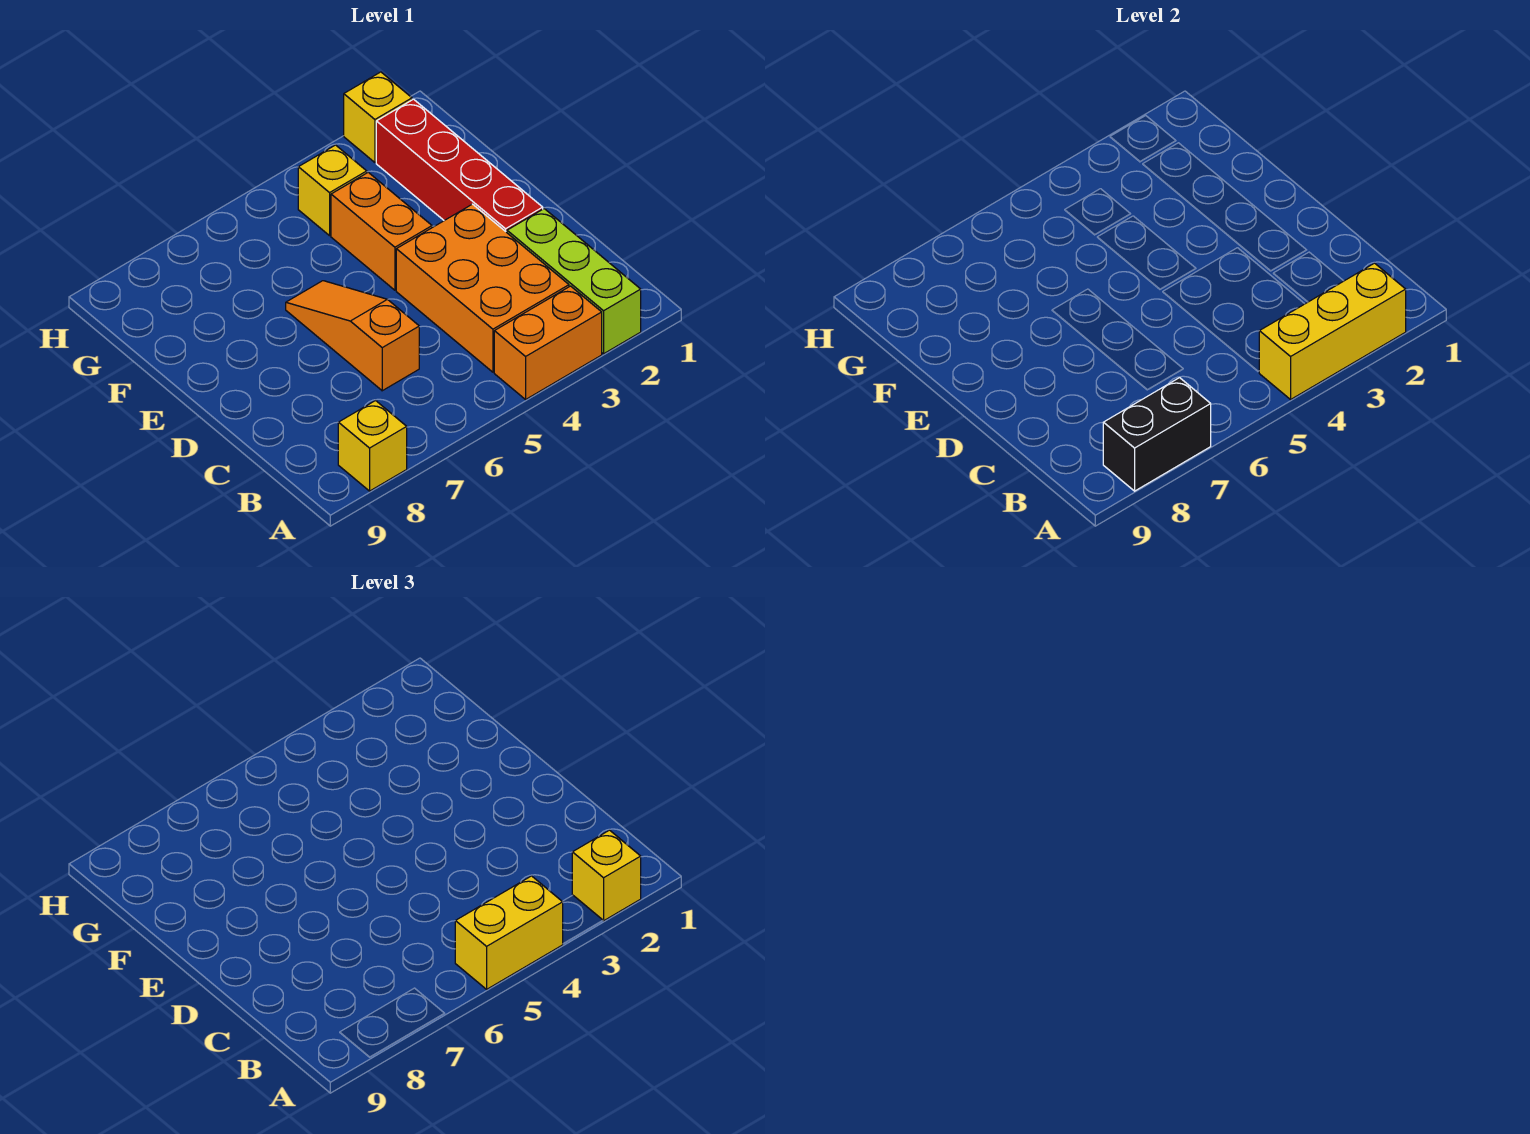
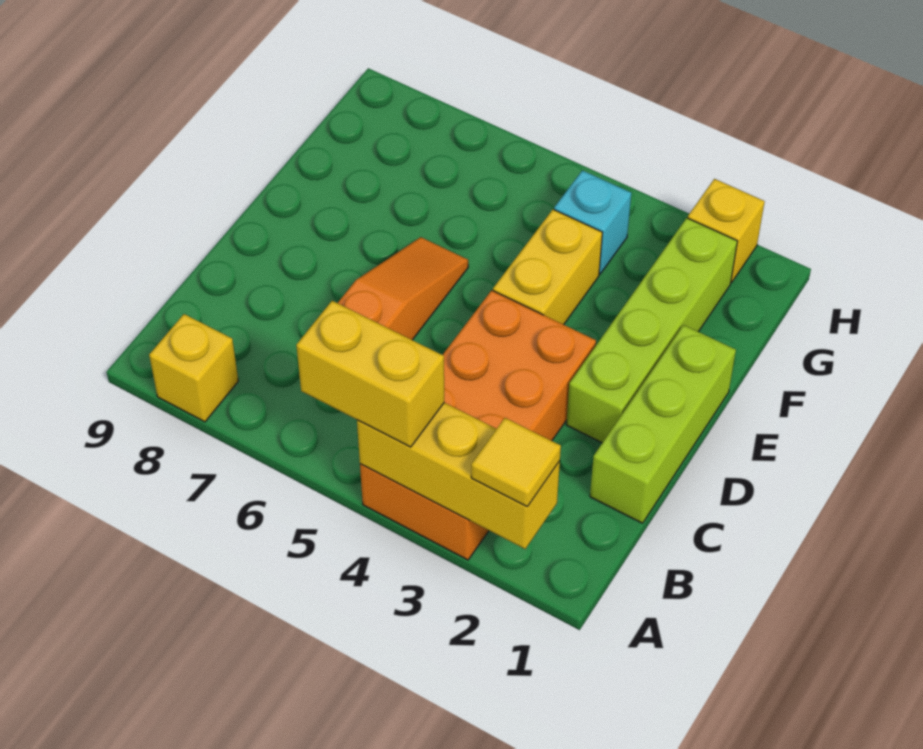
lime 1x3 brick [507,209,641,354] -> lime 1x3 brick moved to [590,325,736,523]
yellow 1x1 brick [572,830,641,921] -> yellow 1x1 tile [471,418,561,507]
black 1x2 brick [1103,378,1211,491] -> none
red 1x4 brick [376,99,543,232] -> lime 1x4 brick [566,218,737,443]
orange 1x2 brick [331,172,432,290] -> yellow 1x2 brick [493,209,602,325]
yellow 1x1 brick [298,145,367,236] -> cyan 1x1 brick [554,170,631,274]

